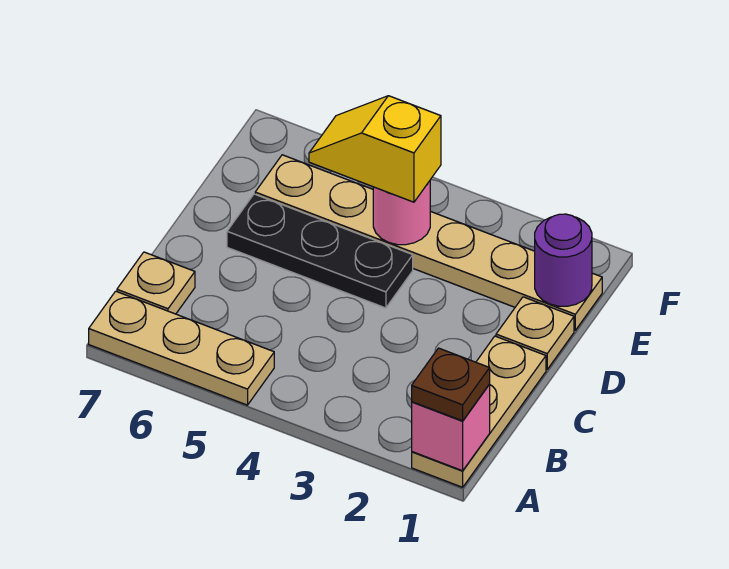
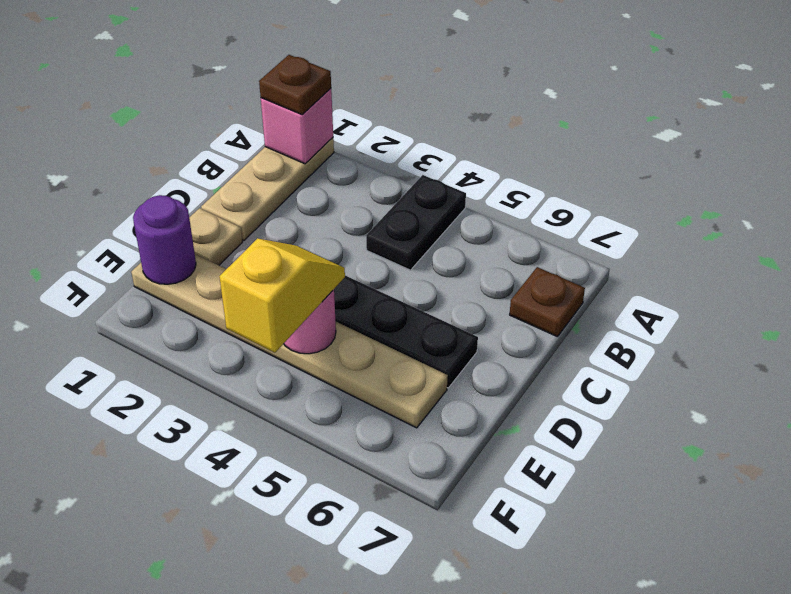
none -> black 1x2 plate [366,175,466,270]
tan 1x3 plate [89,291,274,405] -> none
tan 1x1 plate [117,252,195,314] -> brown 1x1 plate [510,267,585,337]
yellow 1x2 slope [309,96,441,202] -> yellow 1x2 slope turned to [219,238,345,353]

